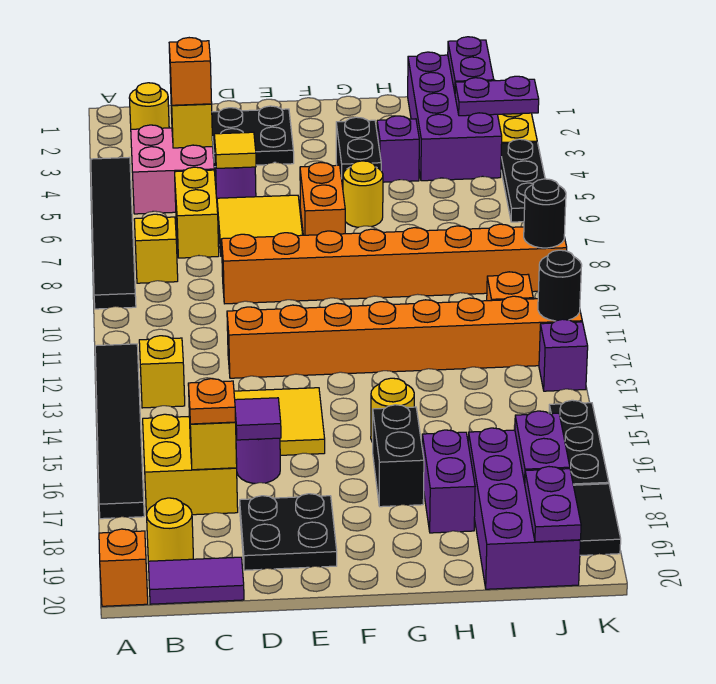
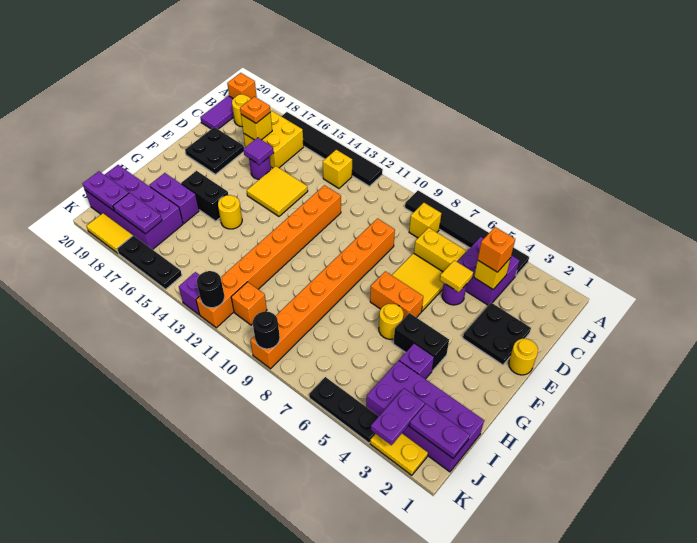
yellow 1x1 round brick [129,83,169,129] -> yellow 1x1 round brick moved to [509,339,538,375]
pink 2x2 brick [131,125,214,214] -> purple 2x2 brick [457,237,520,305]
black 1x2 tile [574,484,621,555] -> yellow 1x2 tile [87,213,133,253]

